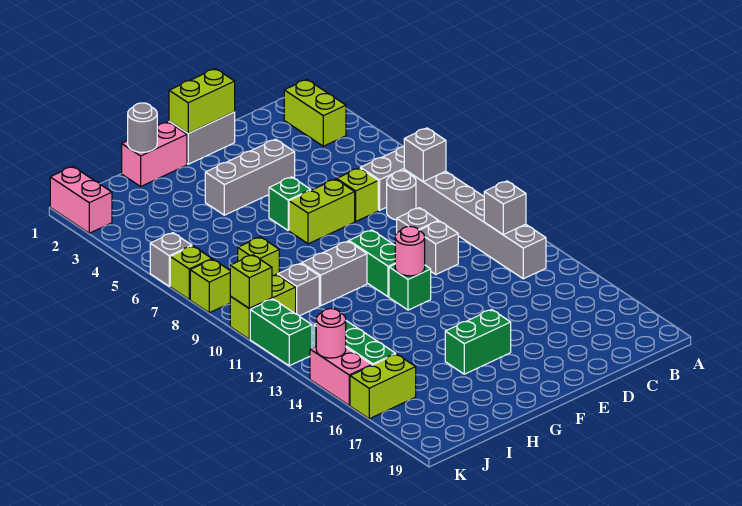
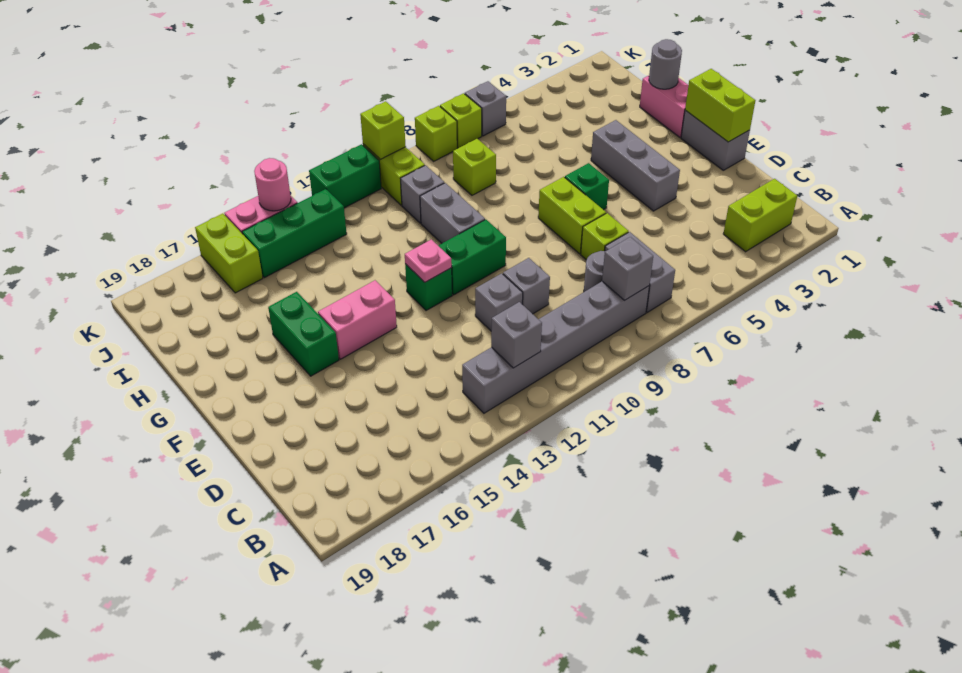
pink 1x1 round brick [395,226,425,276] -> pink 1x1 plate [405,239,452,282]
pink 1x2 brick [50,166,112,233] -> pink 1x2 brick moved to [318,280,397,359]

